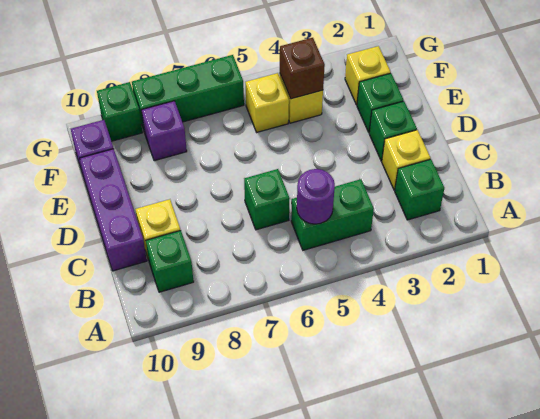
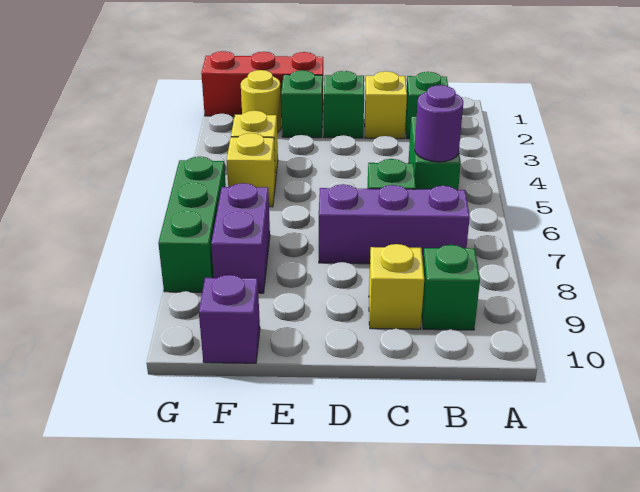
purple 1x3 brick [80,149,147,271] -> purple 1x3 brick moved to [319,184,470,264]
none -> red 1x3 brick [201,51,323,117]
yellow 1x1 brick [345,46,391,105] -> yellow 1x1 round brick [241,70,281,133]
brown 1x1 brick [280,38,325,99] -> none
purple 1x1 brick [141,101,187,161] -> purple 1x2 brick [211,183,270,293]
green 1x1 brick [97,82,143,141] -> none

